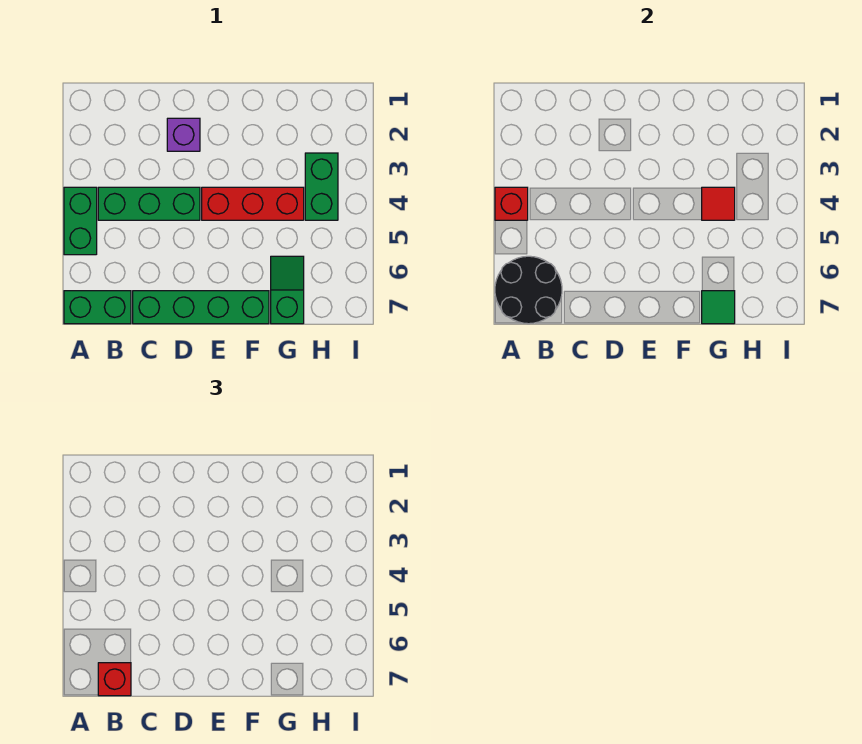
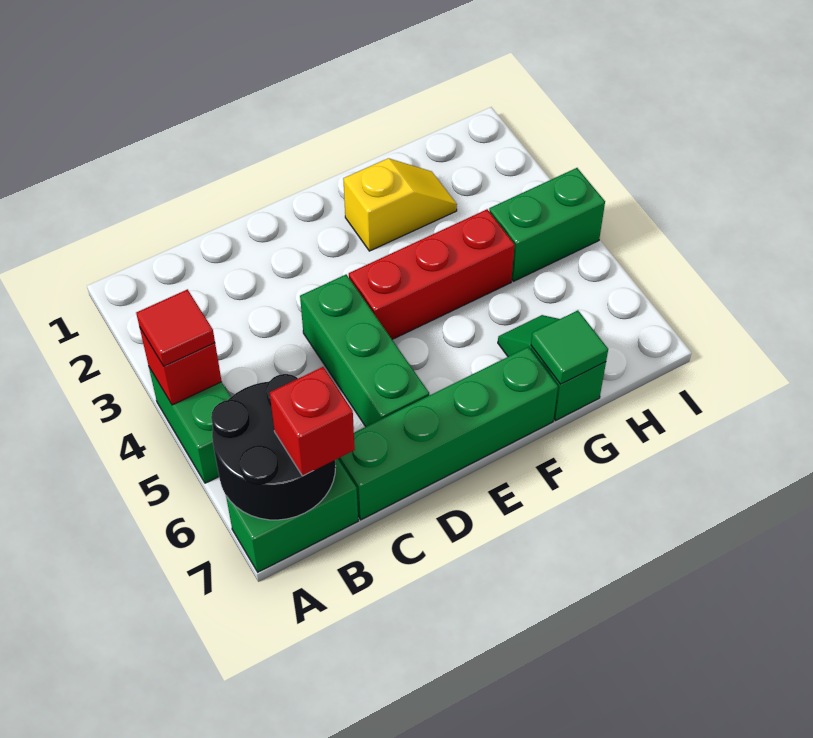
green 1x3 brick [98,187,200,220] -> green 1x3 brick turned to [300,275,429,427]
purple 1x1 brick [167,118,200,151] -> none
none -> yellow 1x2 slope [343,158,457,251]
red 1x1 tile [702,187,735,220] -> red 1x1 tile moved to [136,289,215,366]
green 1x2 brick [305,153,338,220] -> green 1x2 brick turned to [489,168,605,281]

